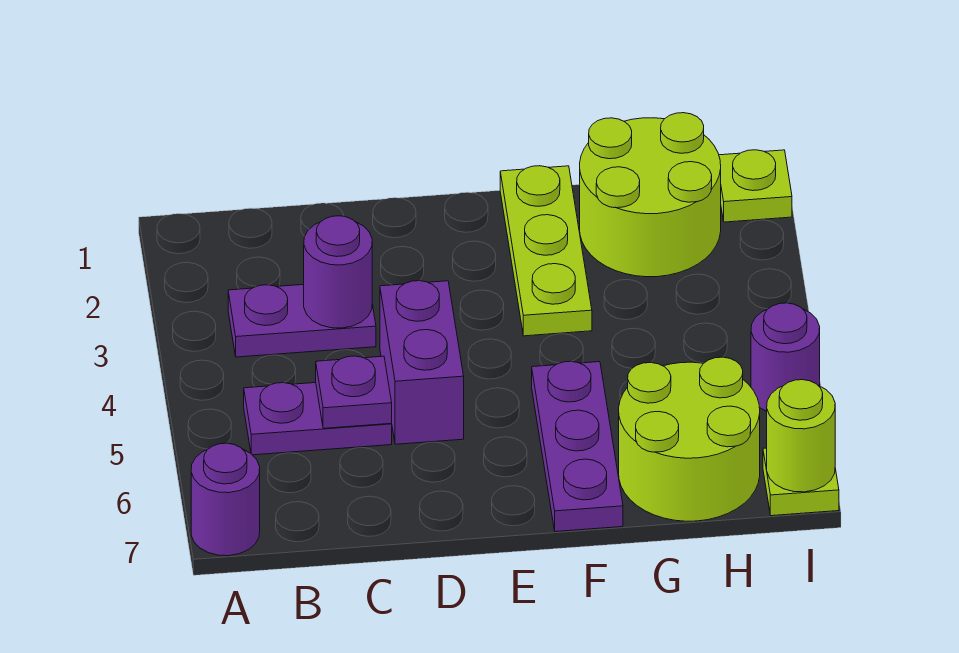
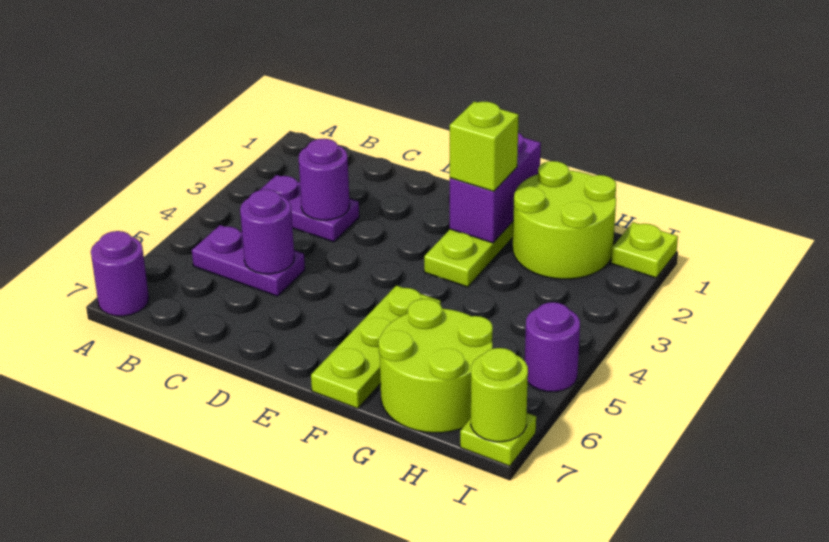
purple 1x1 plate [316,356,392,428] -> purple 1x1 round brick [240,189,294,274]
purple 1x2 brick [380,281,464,444] -> purple 1x2 brick moved to [450,133,541,243]
none -> lime 1x1 brick [450,102,519,191]
purple 1x3 plate [532,361,623,532] -> lime 1x3 plate [311,286,441,409]

